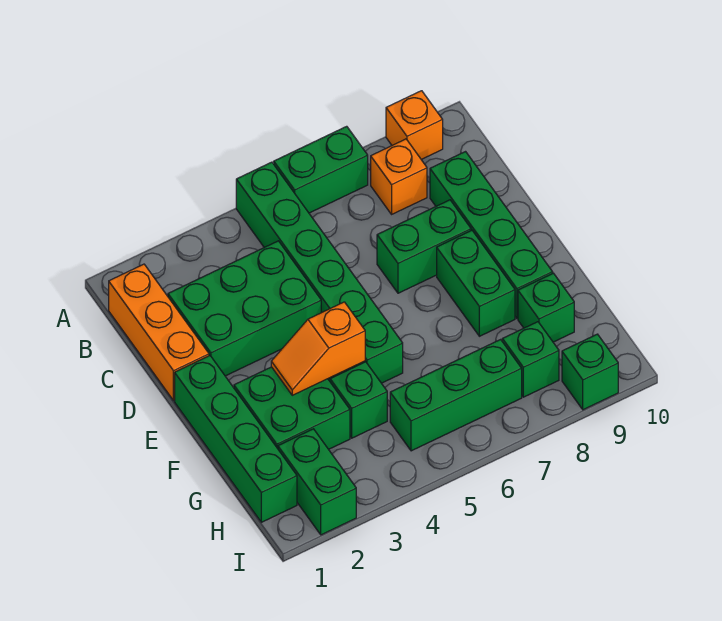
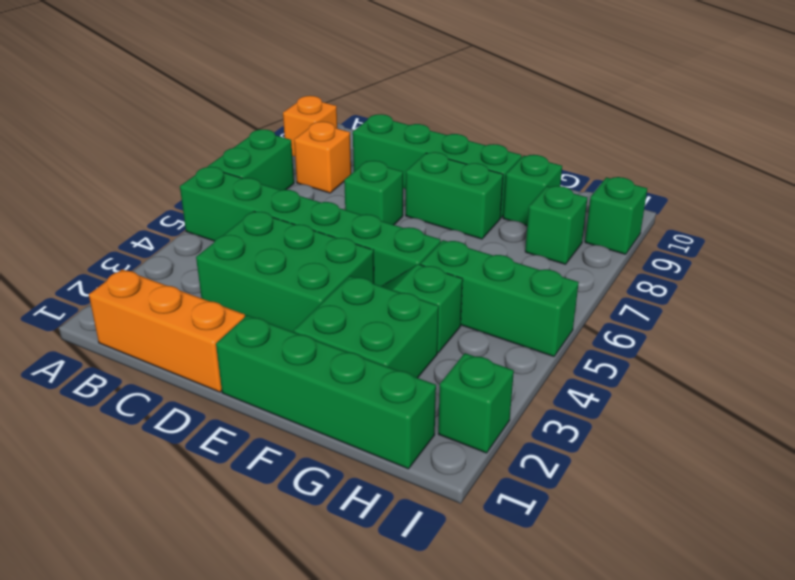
green 2x3 brick [168,241,321,376] -> green 2x3 brick turned to [196,211,374,332]
green 1x2 brick [377,200,471,293] -> green 1x1 brick [344,161,403,225]
orange 1x2 slope [271,302,365,395] -> none
green 1x2 brick [278,429,356,535] -> green 1x1 brick [438,353,514,453]
green 1x3 brick [390,340,522,451] -> green 1x3 brick turned to [421,240,579,357]

